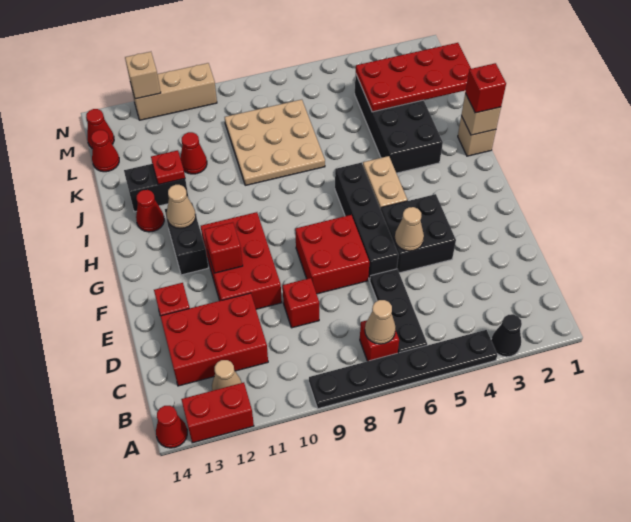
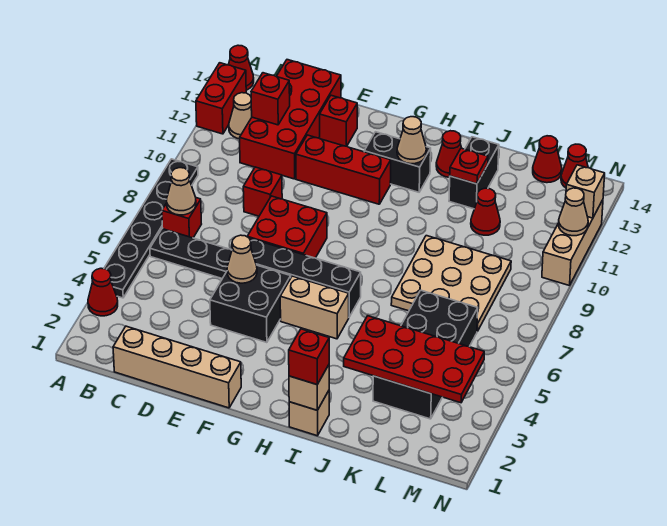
black 1x1 cone [491,314,522,357] -> red 1x1 cone [88,268,118,316]
none -> tan 1x4 brick [113,326,241,408]
red 2x3 brick [160,293,268,386] -> red 2x4 brick [240,60,341,179]
red 2x3 brick [201,212,282,309] -> red 1x3 brick [296,135,391,204]
red 1x1 brick [204,222,243,273] -> red 1x1 brick moved to [251,73,290,125]
black 2x4 brick [355,74,443,173] -> black 2x4 brick turned to [373,290,478,419]
red 2x4 plate [356,43,471,112] -> red 2x4 plate turned to [344,316,484,403]
none -> tan 1x1 cone [559,188,588,236]

